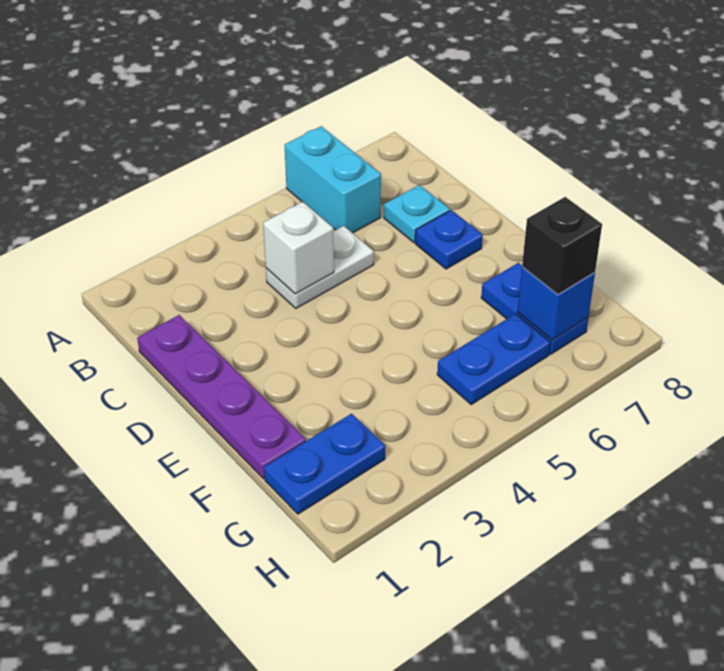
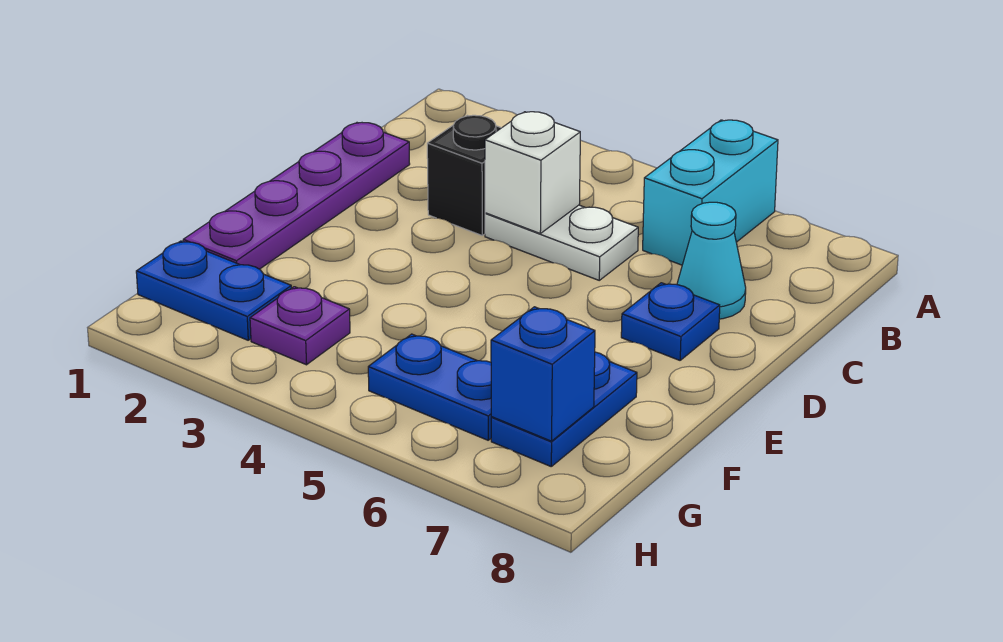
cyan 1x1 plate [384,185,450,242] -> cyan 1x1 cone [677,202,746,319]
none -> purple 1x1 plate [250,287,350,365]
black 1x1 brick [522,197,602,294] -> black 1x1 brick moved to [427,115,501,235]

